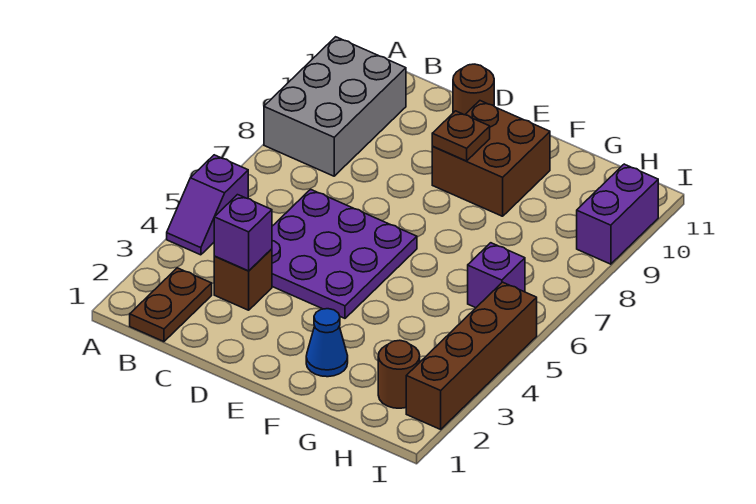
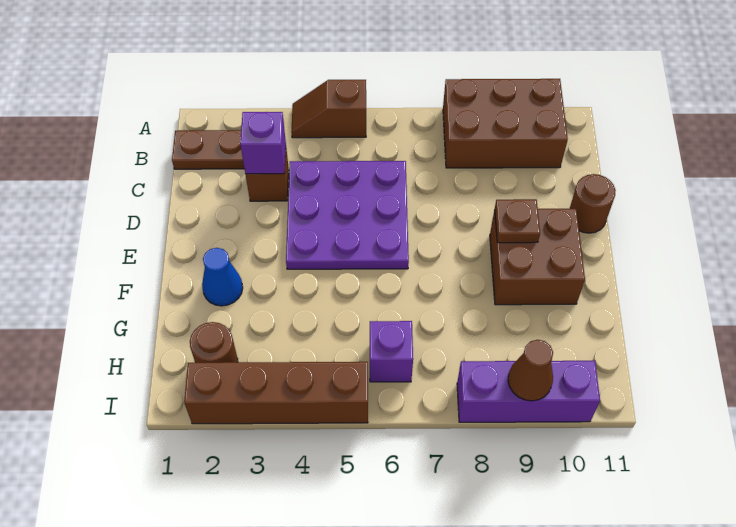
purple 1x2 slope [167,155,248,255] -> brown 1x2 slope [291,80,366,138]
grey 2x3 brick [264,37,406,176] -> brown 2x3 brick [443,79,568,168]
purple 1x2 brick [577,164,658,264] -> purple 1x3 brick [457,361,600,422]
none -> brown 1x1 cone [508,340,553,401]

